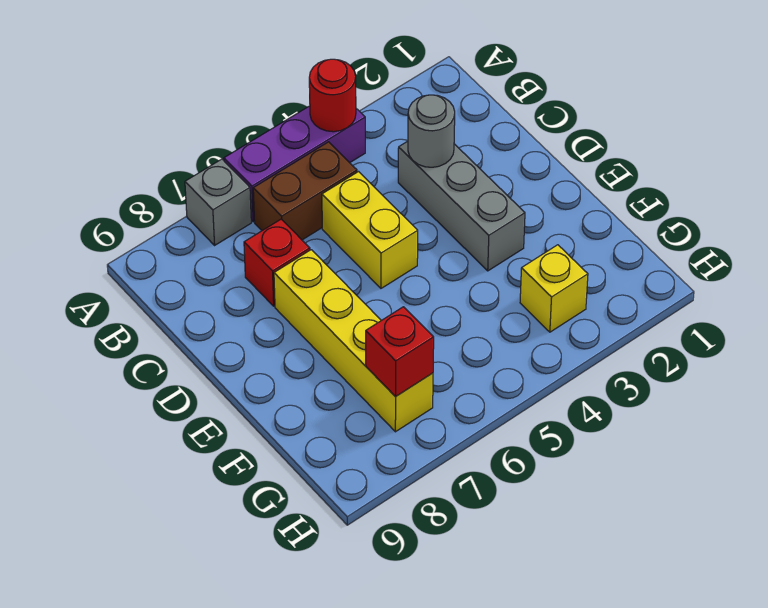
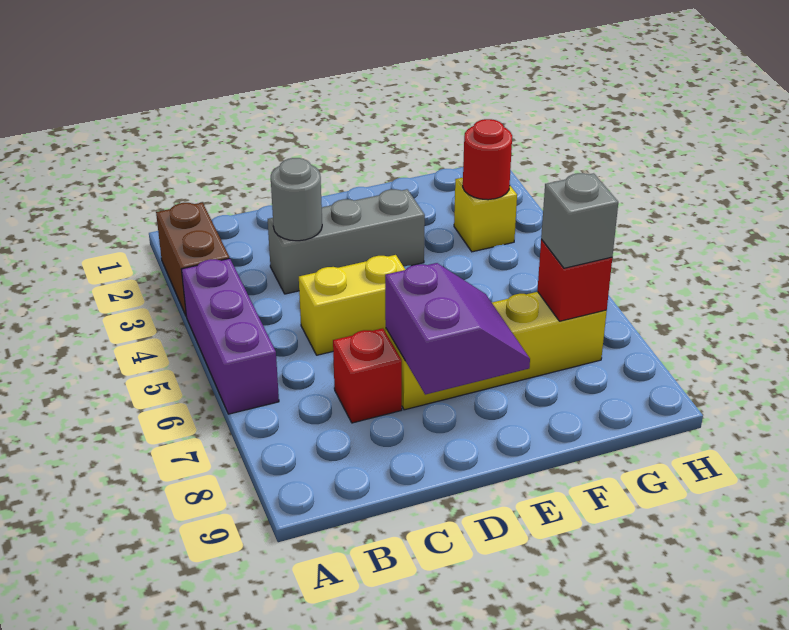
red 1x1 round brick [309,59,356,132] -> red 1x1 round brick moved to [463,119,512,200]
grey 1x1 brick [185,159,251,245] -> grey 1x1 brick moved to [541,173,618,268]
brown 1x2 brick [253,142,357,240] -> brown 1x2 brick moved to [156,202,229,315]
none -> purple 2x2 slope [385,263,530,395]

